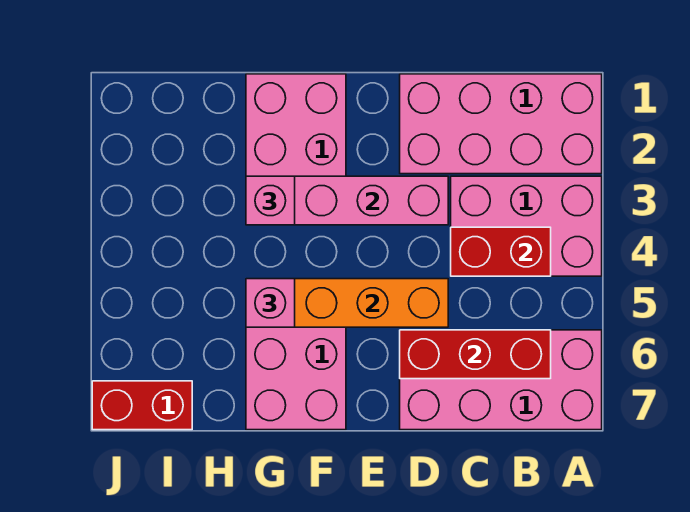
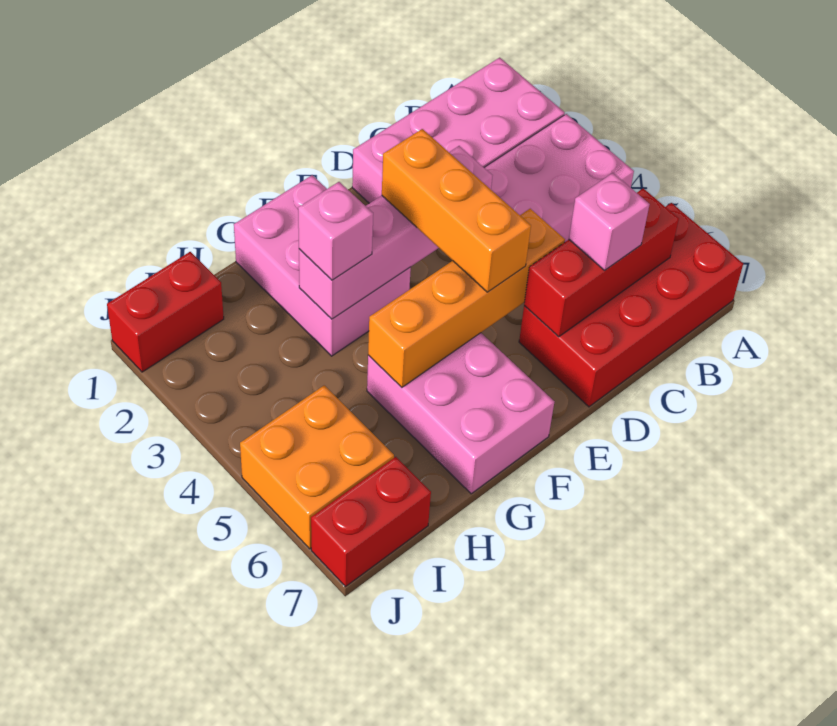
pink 2x4 brick [400,330,602,430] -> red 2x4 brick [519,203,743,407]
red 1x2 brick [451,227,551,276] -> red 1x2 brick moved to [107,252,224,372]
none -> orange 1x3 brick [382,129,531,292]
pink 1x1 brick [246,279,295,327] -> pink 1x1 brick moved to [569,173,650,270]
none -> orange 2x2 brick [240,385,394,549]

